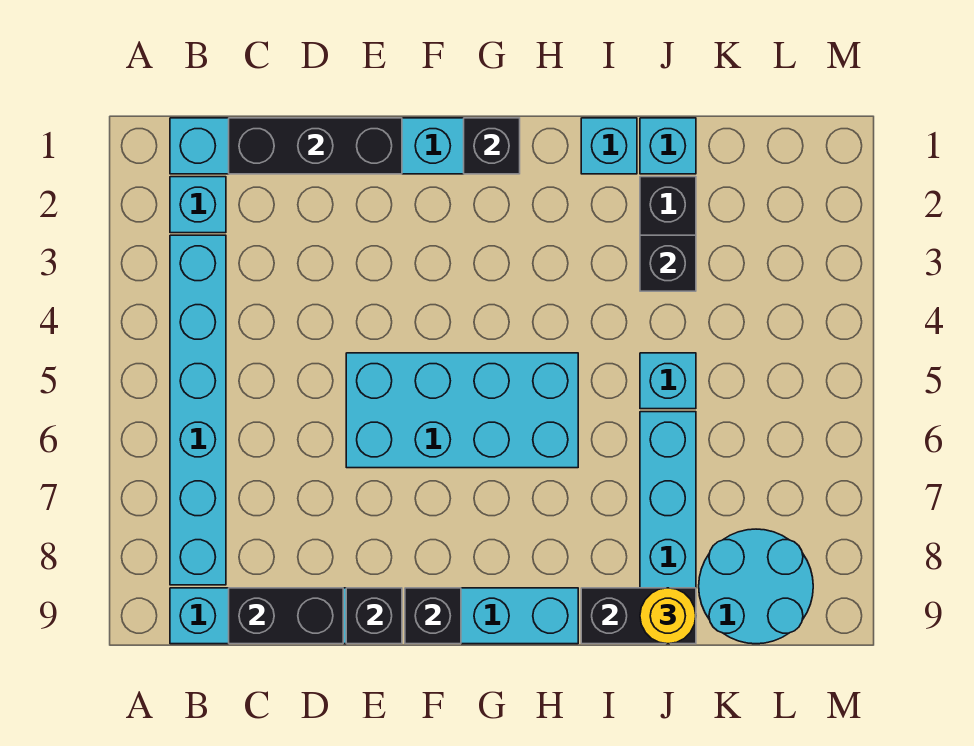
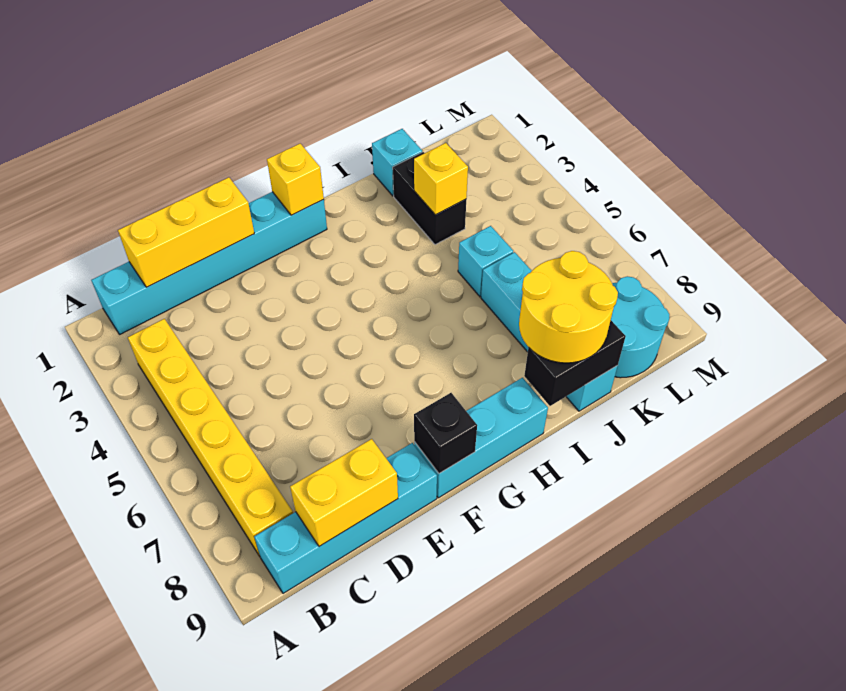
cyan 1x1 brick [170,177,226,233] -> none
cyan 1x6 brick [170,235,226,585] -> yellow 1x6 brick [128,319,293,556]
black 1x3 brick [229,118,402,174] -> yellow 1x3 brick [118,177,254,287]
black 1x2 brick [229,588,343,644] -> yellow 1x2 brick [290,439,398,546]
cyan 2x4 brick [346,353,578,468] -> none
black 1x1 brick [346,588,402,644] -> none
black 1x1 brick [464,118,520,174] -> yellow 1x1 brick [267,144,324,215]
cyan 1x1 brick [581,118,637,174] -> none
black 1x1 brick [640,235,696,291] -> yellow 1x1 brick [414,143,468,215]
yellow 1x1 round brick [640,588,696,644] -> yellow 2x2 round brick [519,251,618,363]

